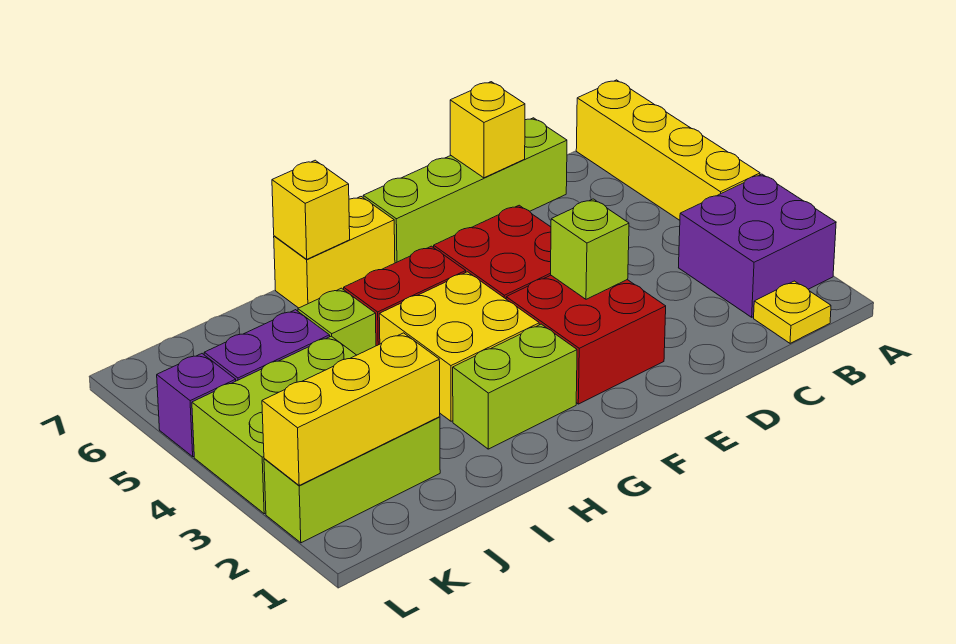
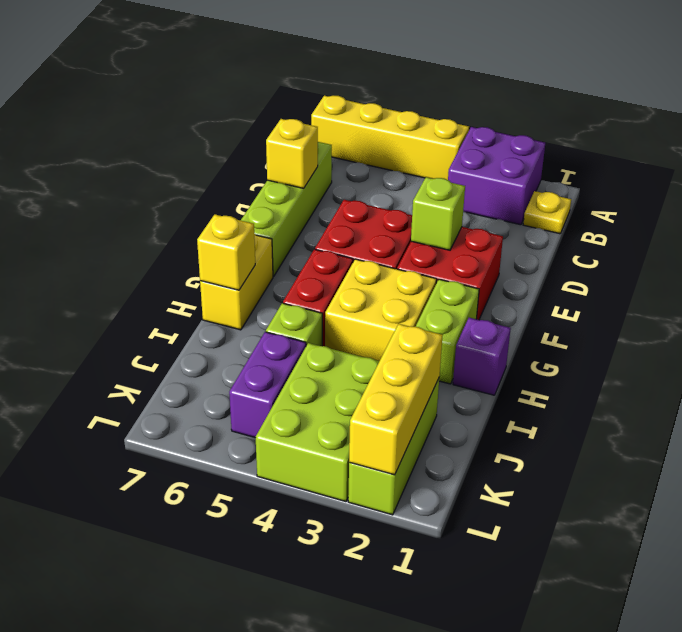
purple 1x1 brick [157,354,236,457] -> purple 1x1 brick moved to [453,318,511,395]

